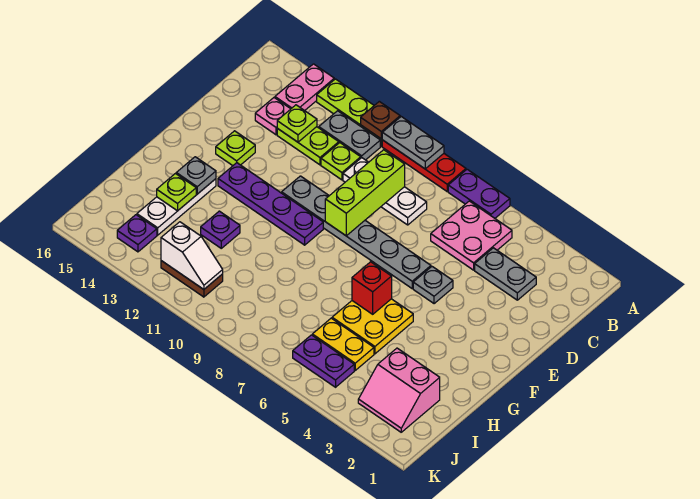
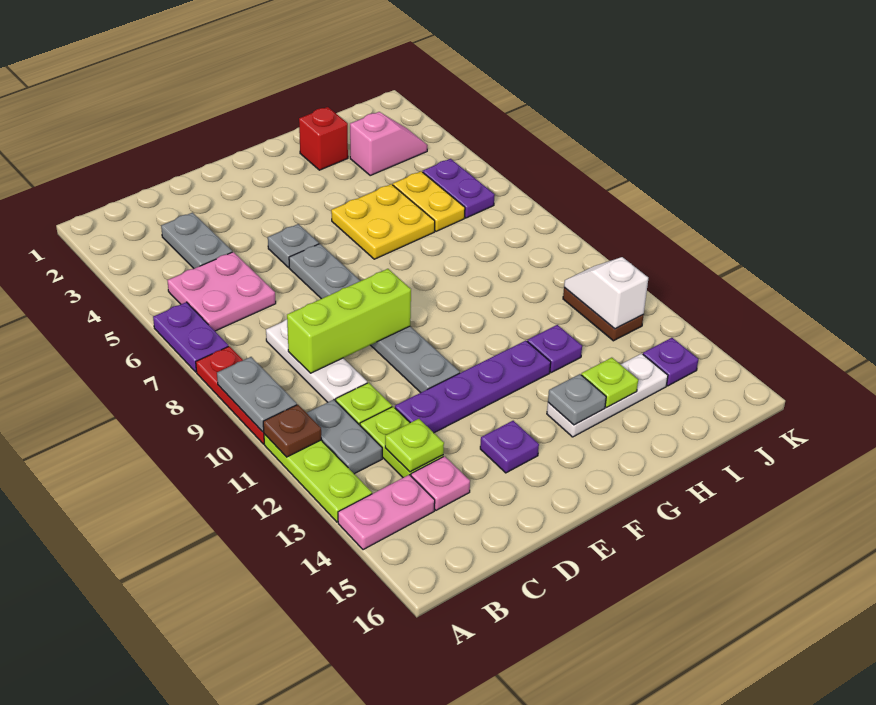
lime 1x1 plate [216,131,255,166] -> purple 1x1 plate [480,421,539,473]
purple 1x4 plate [218,163,323,245] -> purple 1x4 plate turned to [395,341,551,433]
red 1x1 brick [352,262,392,314] -> red 1x1 brick moved to [299,107,348,170]
pink 2x2 slope [358,348,440,432] -> pink 1x2 slope [350,112,428,175]

